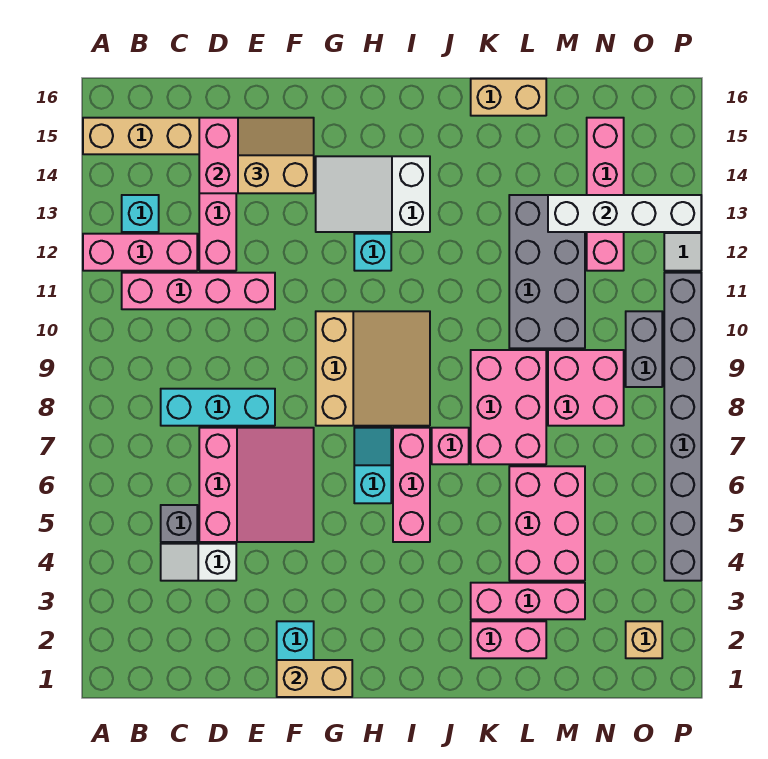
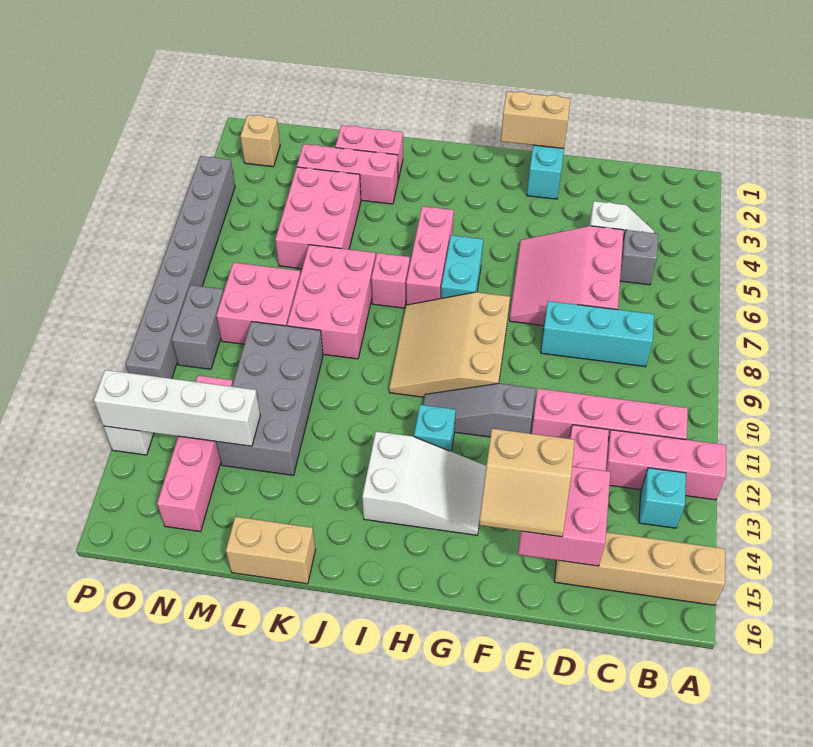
none -> grey 1x3 slope [423,383,536,437]
cyan 1x2 slope [354,428,391,503] -> cyan 1x2 brick [441,235,483,298]

